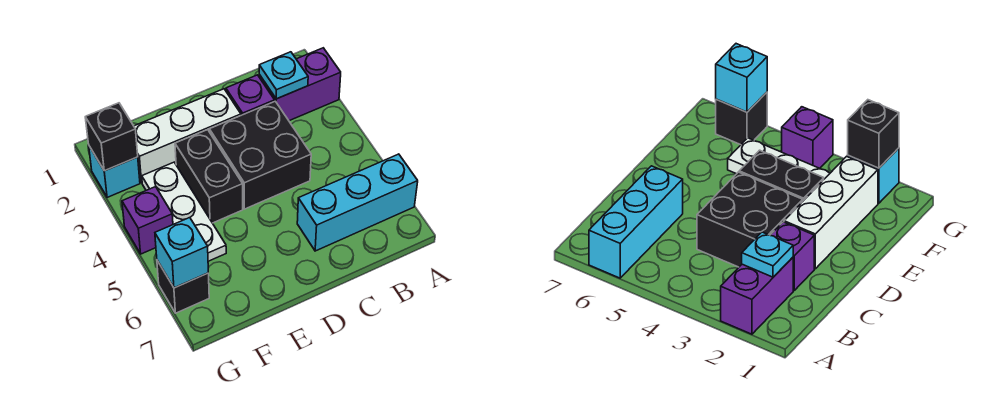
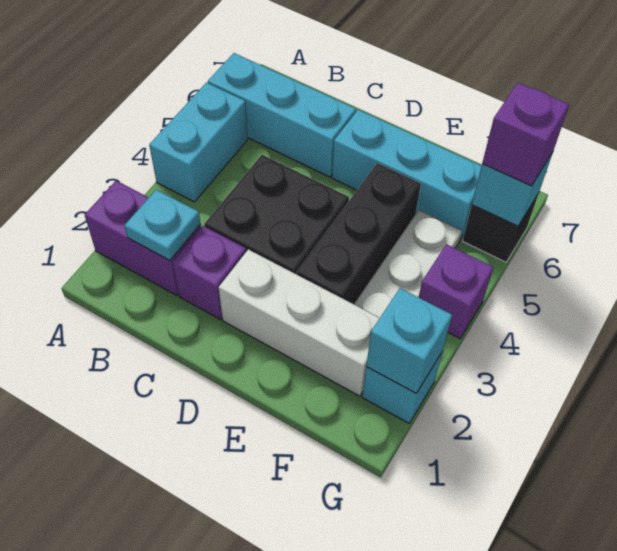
none -> cyan 1x2 brick [149,83,248,202]
none -> cyan 1x3 brick [332,110,481,240]
black 1x2 brick [175,130,243,223] -> black 1x3 brick [297,163,421,304]
black 1x1 brick [85,103,138,171] -> cyan 1x1 brick [366,288,452,394]
none -> purple 1x1 brick [482,83,569,186]

